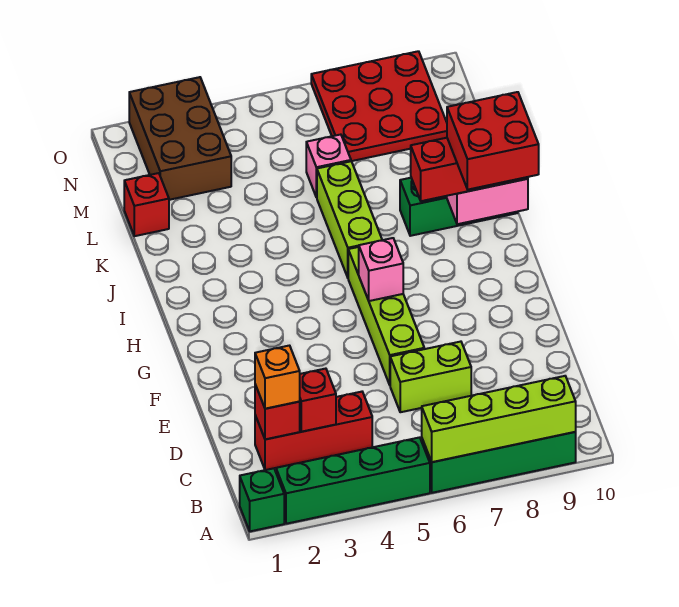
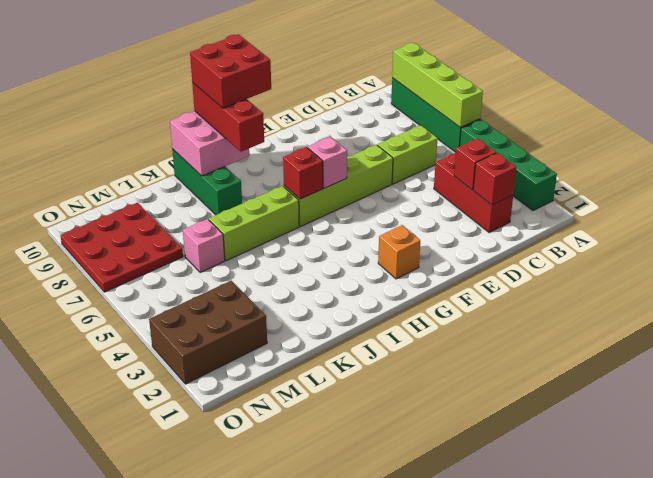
green 1x1 brick [240,468,284,531] -> none
orange 1x1 brick [255,346,300,409] -> orange 1x1 brick moved to [378,225,420,279]
lime 1x2 brick [390,342,471,412] -> lime 1x2 brick turned to [377,125,438,184]
red 1x1 brick [124,173,169,236] -> red 1x1 brick moved to [283,147,323,199]

